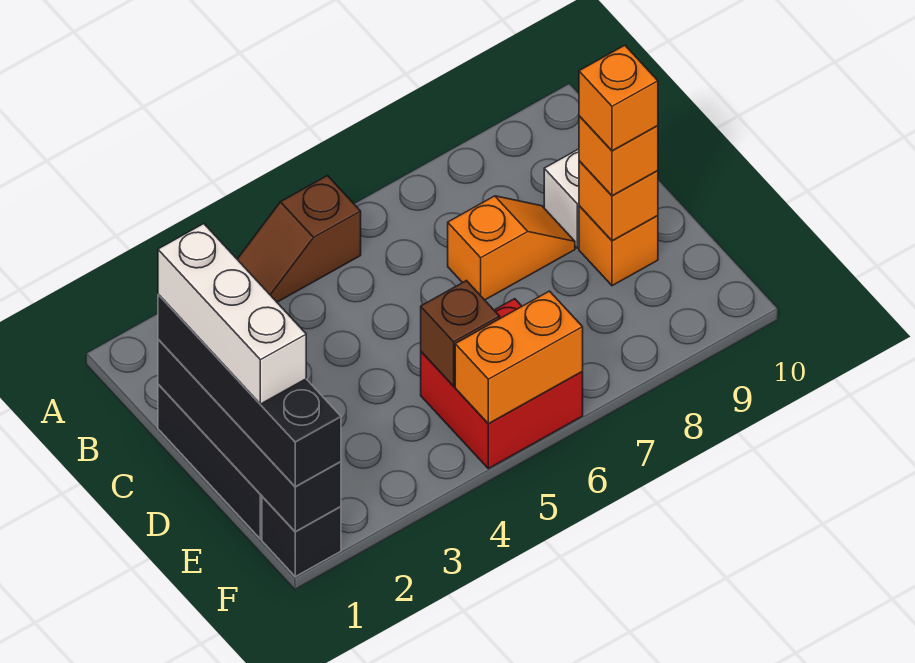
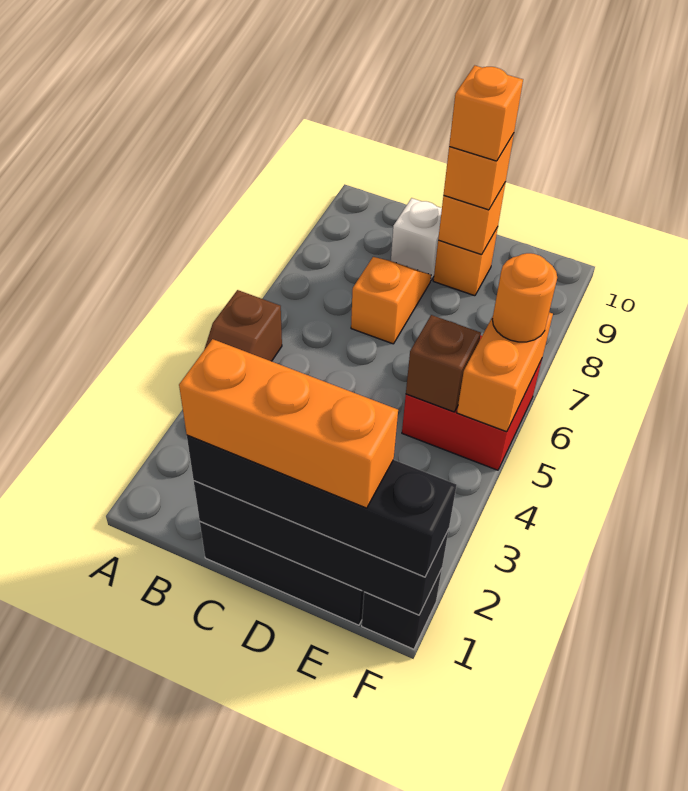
white 1x3 brick [158,224,306,404] -> orange 1x3 brick [179,339,398,508]
none -> orange 1x1 round brick [492,253,557,342]

